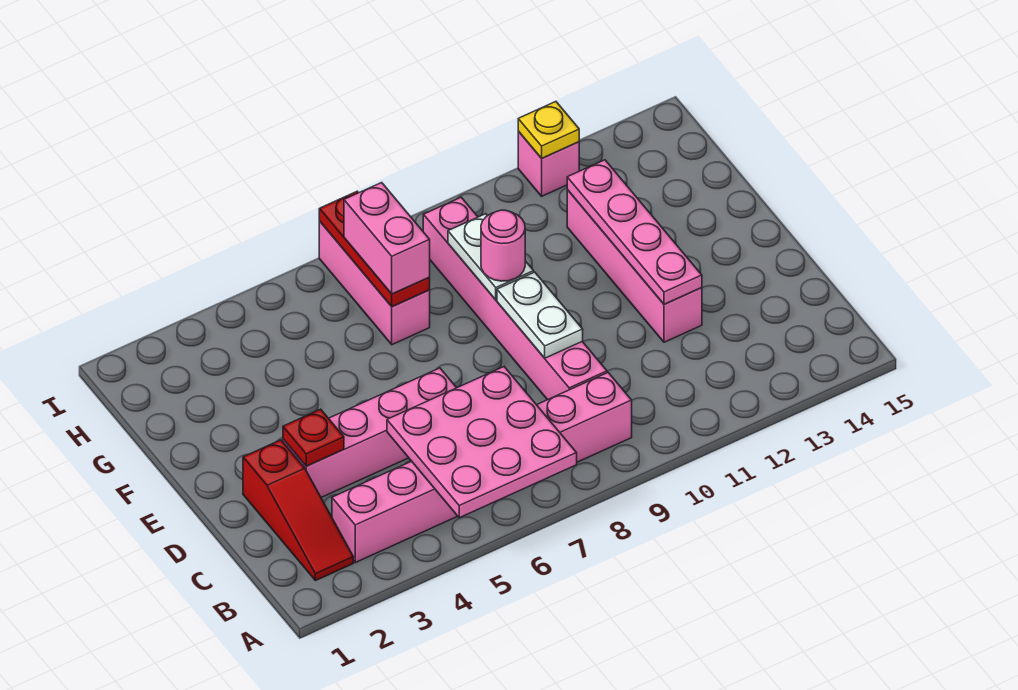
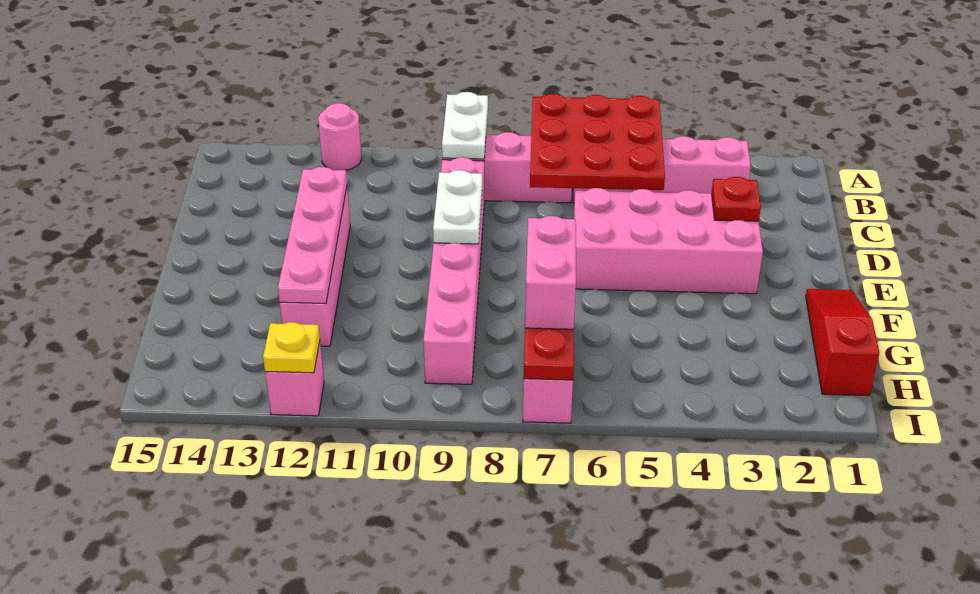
pink 3x3 plate [387,367,577,518] -> red 3x3 plate [530,94,665,190]
red 1x3 slope [243,440,353,581] -> red 1x3 slope moved to [806,289,879,396]
pink 1x4 brick [283,368,456,497] -> pink 2x4 brick [574,188,763,294]
white 1x2 plate [448,214,534,300] -> white 1x2 plate moved to [442,92,488,159]
pink 1x1 round brick [481,210,525,281] -> pink 1x1 round brick moved to [318,103,362,170]

